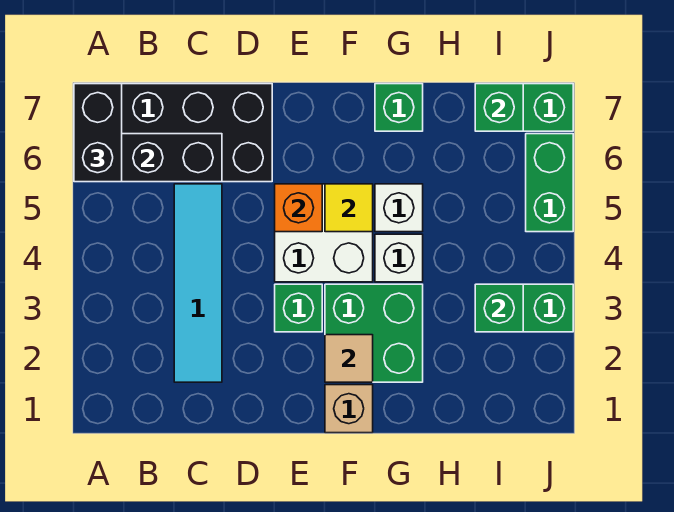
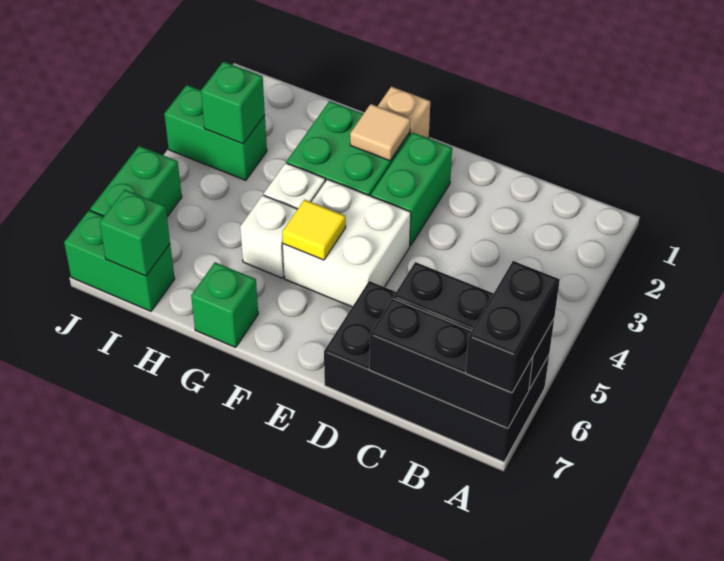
none -> black 1x3 brick [369,299,533,428]
cyan 1x4 tile [174,184,222,382] -> none
green 1x1 brick [275,284,322,332] -> green 1x2 brick [371,132,452,246]
orange 1x1 brick [275,184,322,232] -> none

